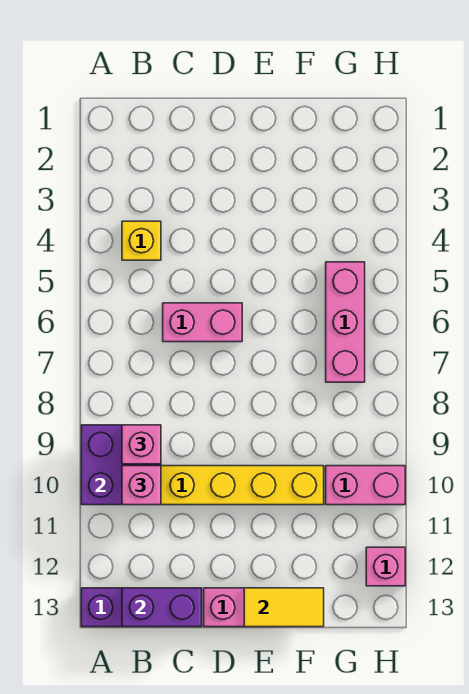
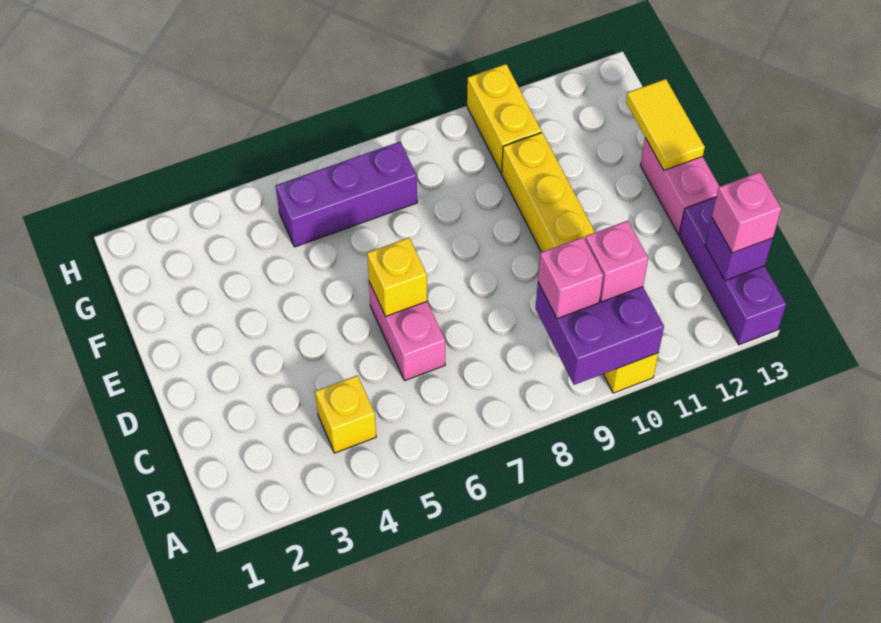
purple 1x2 brick [122,588,202,627] -> purple 1x1 brick [705,218,773,281]
none -> yellow 1x1 brick [367,238,427,316]
pink 1x3 brick [326,262,365,382] -> purple 1x3 brick [276,142,417,247]
pink 1x2 brick [326,466,405,505] -> yellow 1x2 brick [467,64,541,173]
pink 1x1 brick [366,547,405,586] -> pink 1x1 brick moved to [712,172,781,253]

